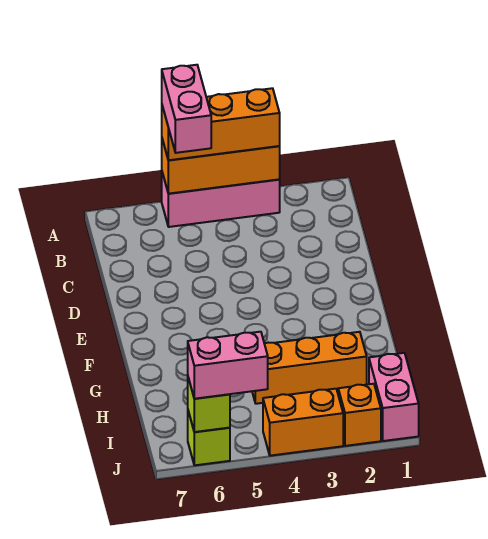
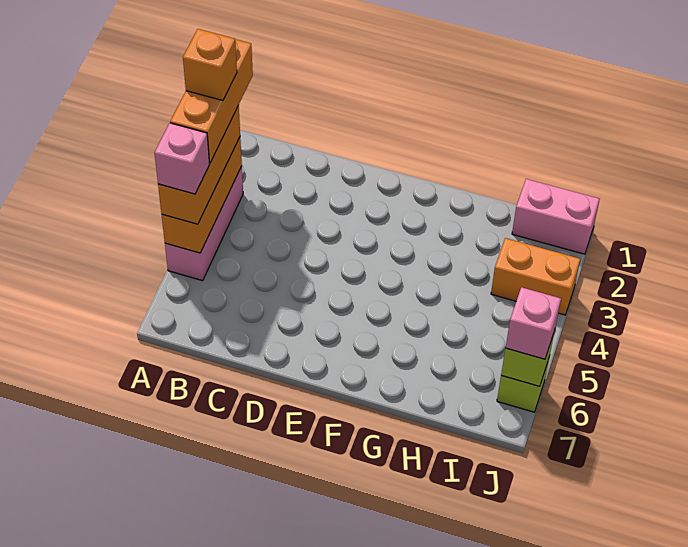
pink 1x2 brick [162,65,211,153] -> pink 1x1 brick [155,123,210,194]
orange 1x3 brick [252,332,367,404] -> orange 1x3 brick moved to [170,39,253,163]
orange 1x1 brick [338,384,381,446] -> orange 1x1 brick moved to [183,29,237,101]
orange 1x2 brick [263,389,343,456] -> orange 1x2 brick turned to [491,238,580,315]
pink 1x2 brick [188,332,268,399] -> pink 1x1 brick [506,287,561,359]

